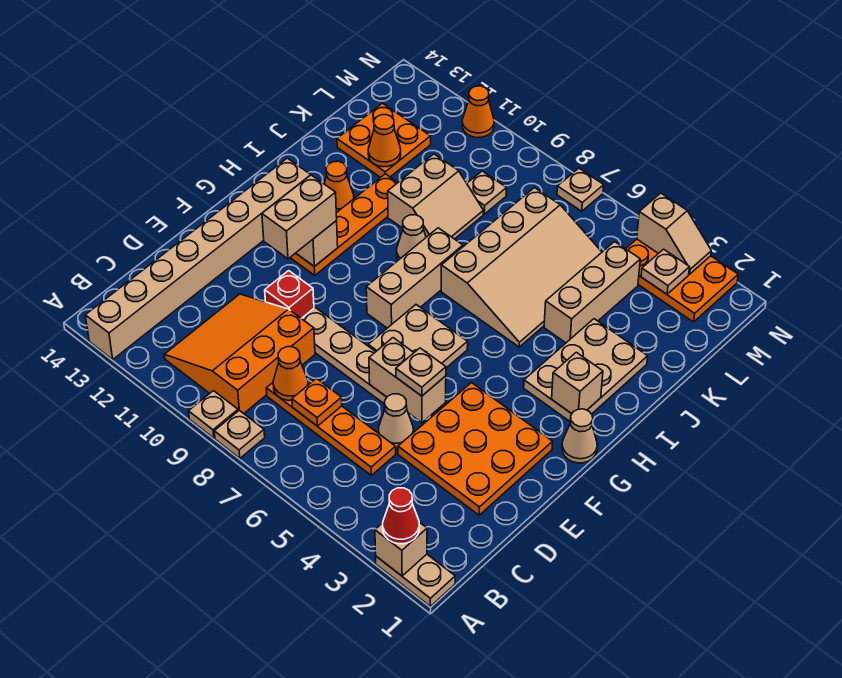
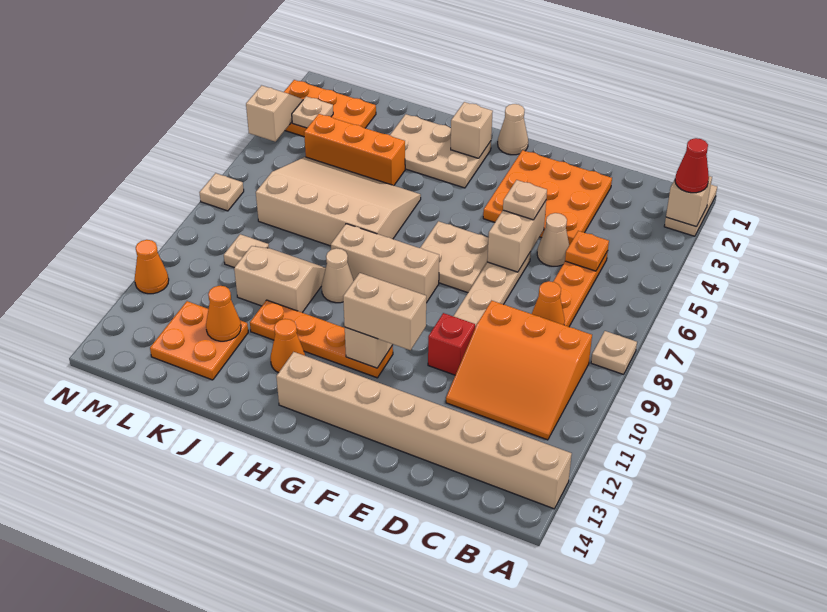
tan 1x1 plate [189,391,238,438] -> none
orange 1x1 plate [292,378,342,426] -> orange 1x1 plate moved to [565,231,609,271]
tan 1x3 brick [544,242,640,343] -> orange 1x3 brick [304,114,405,185]
orange 2x3 plate [626,239,738,322] -> orange 2x3 plate turned to [284,80,376,137]

